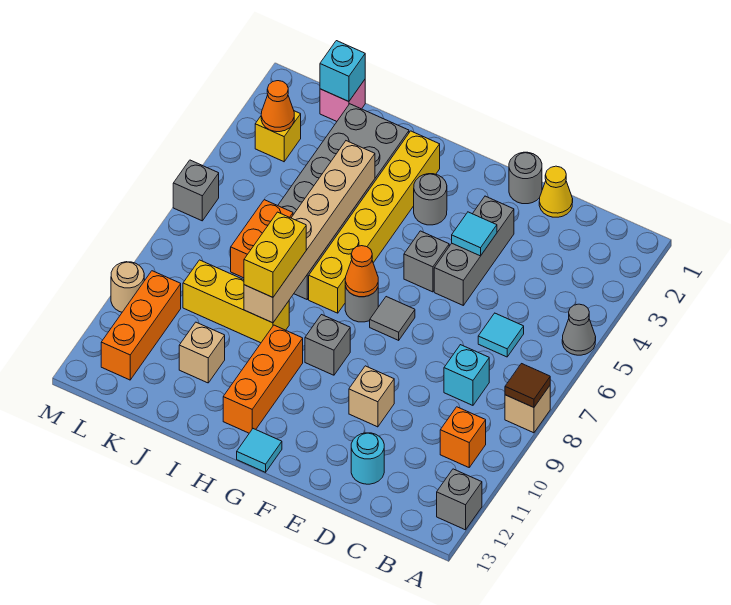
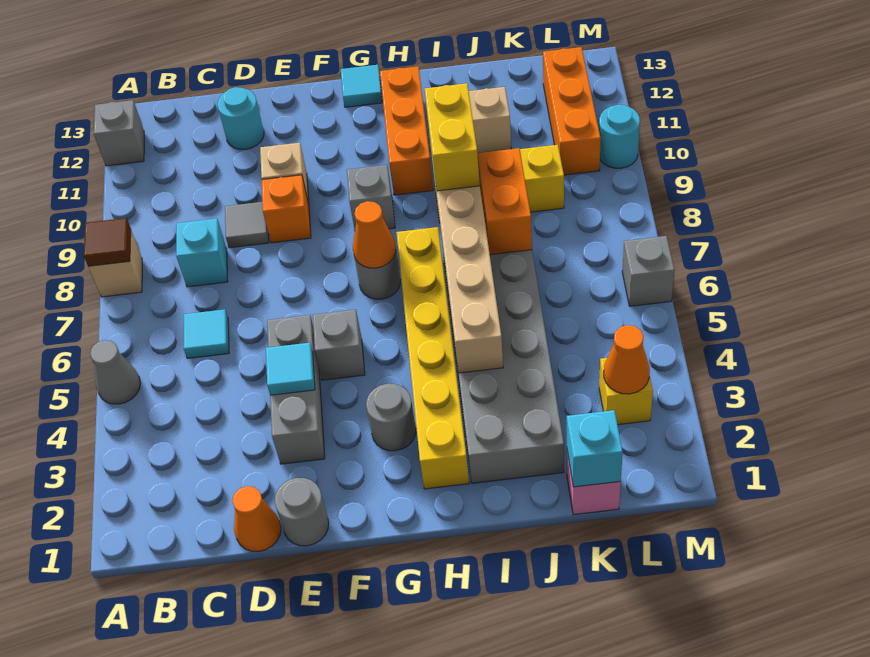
orange 1x1 brick [440,407,486,467] -> orange 1x1 brick moved to [262,175,311,243]
yellow 1x1 cone [539,166,573,217] -> orange 1x1 cone [232,486,281,551]
grey 1x1 tile [370,297,415,340] -> grey 1x1 tile moved to [225,202,269,248]
tan 1x1 round brick [111,262,144,312] -> cyan 1x1 round brick [599,105,640,168]

